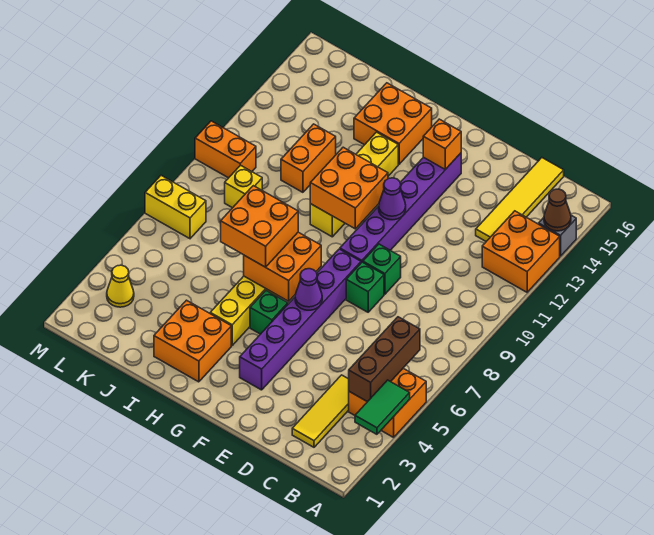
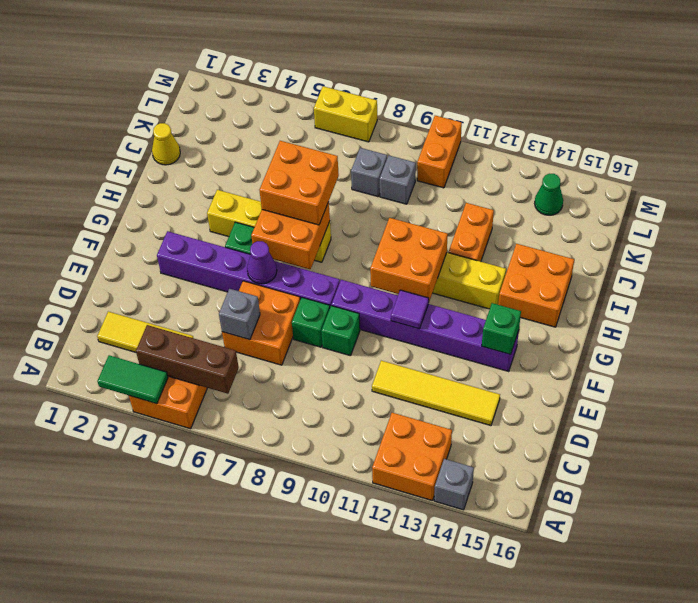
brown 1x1 cone [544,189,571,231] -> none
yellow 1x4 tile [476,158,564,241] -> yellow 1x4 tile moved to [372,361,500,426]
none -> grey 1x1 brick [219,289,260,340]
purple 1x1 cone [379,178,406,220] -> purple 1x1 tile [391,290,429,329]
orange 1x1 brick [423,119,461,169] -> green 1x1 brick [482,303,521,354]
orange 2x2 brick [154,300,231,382] -> orange 2x2 brick moved to [222,281,300,365]
orange 1x2 brick [281,124,336,192] -> orange 1x2 brick turned to [449,203,494,262]
none -> grey 1x1 brick [351,148,387,197]
yellow 1x1 brick [225,165,262,208] -> grey 1x1 brick [380,156,416,204]
yellow 1x1 cone [107,265,134,307] -> yellow 1x1 cone moved to [152,123,180,165]
yellow 1x2 brick [145,175,206,239] -> yellow 1x2 brick turned to [314,86,377,142]
none -> green 1x1 cone [535,174,563,215]

